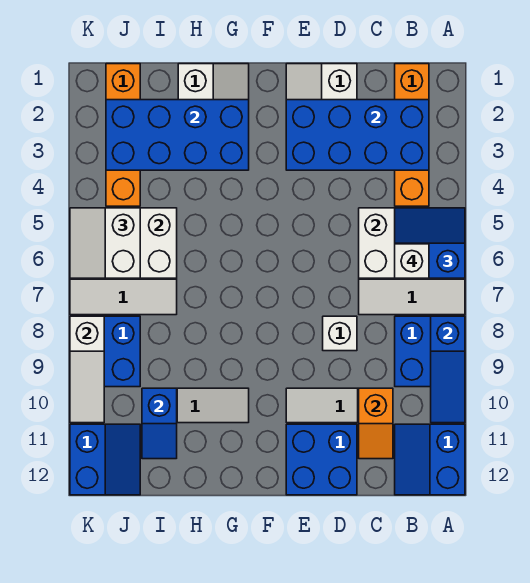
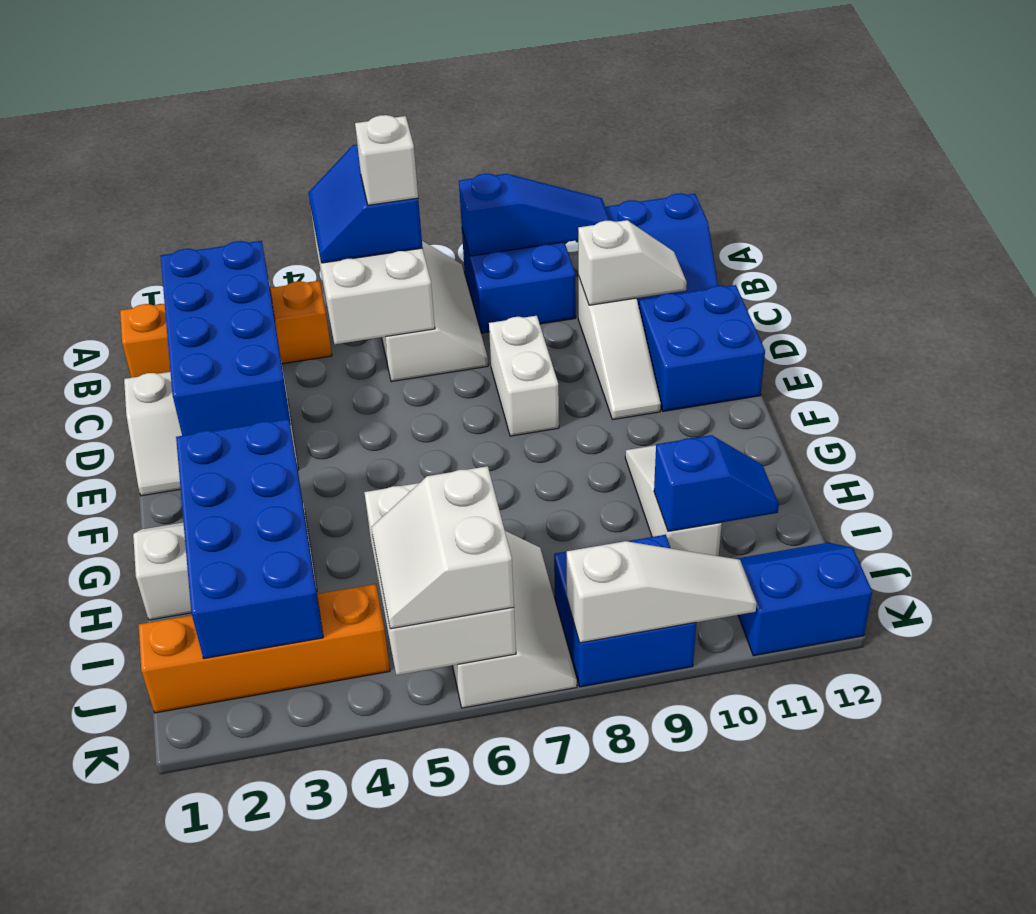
orange 1x2 slope [359,388,393,459] -> white 1x2 slope [578,220,687,305]
white 1x1 brick [323,316,357,351] -> white 1x2 brick [489,316,559,436]
white 2x2 slope [70,208,140,278] -> white 2x2 slope turned to [372,466,514,629]

